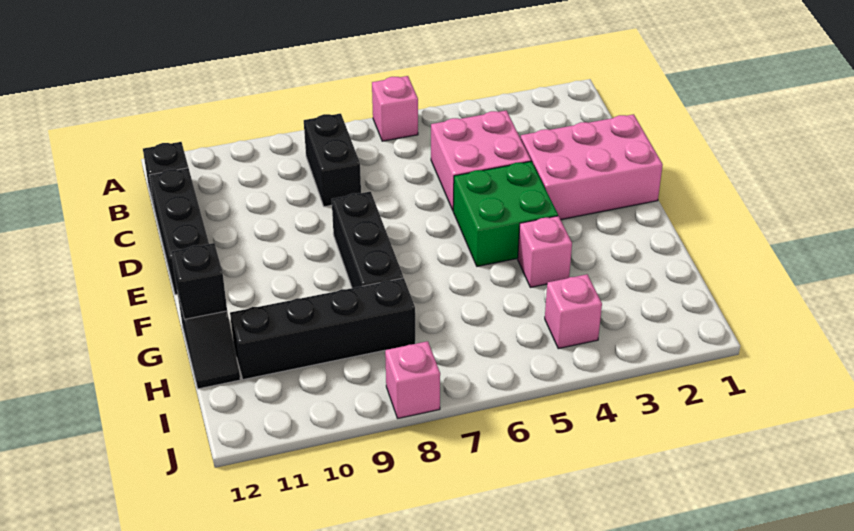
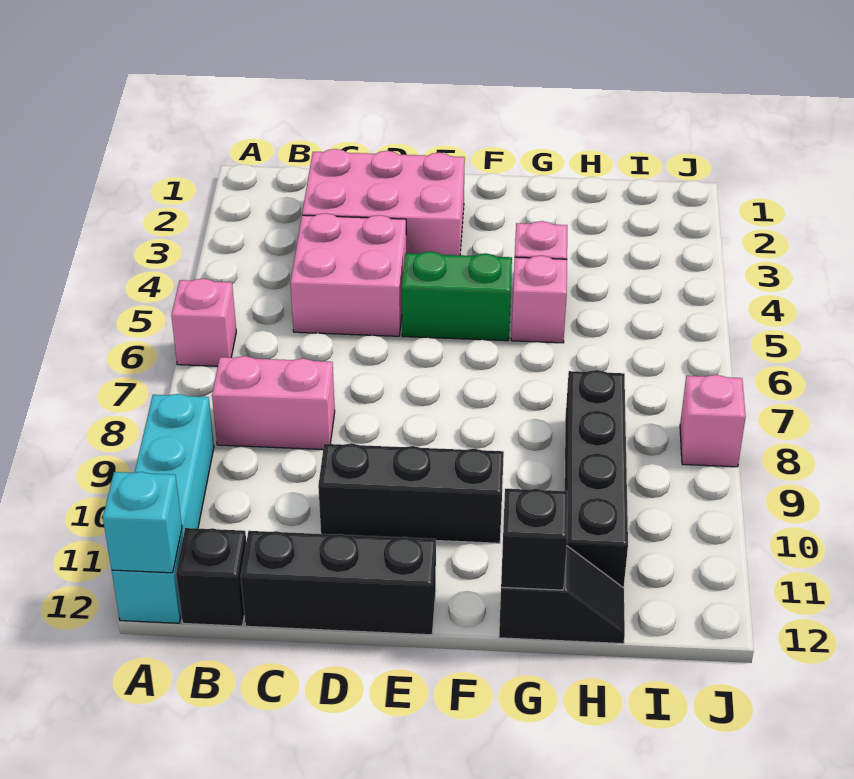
none -> cyan 1x4 brick [112,394,214,623]
none -> cyan 1x1 brick [103,472,182,573]
black 1x2 brick [304,114,361,207] -> pink 1x2 brick [212,356,335,449]
pink 2x3 brick [521,114,663,220] -> pink 2x3 brick turned to [302,149,465,255]
green 2x2 brick [453,161,558,266] -> green 1x2 brick [402,251,512,341]
black 1x3 brick [332,192,403,288] -> black 1x3 brick moved to [318,443,504,543]
pink 1x1 brick [545,274,602,349] -> pink 1x1 brick moved to [511,256,567,343]

